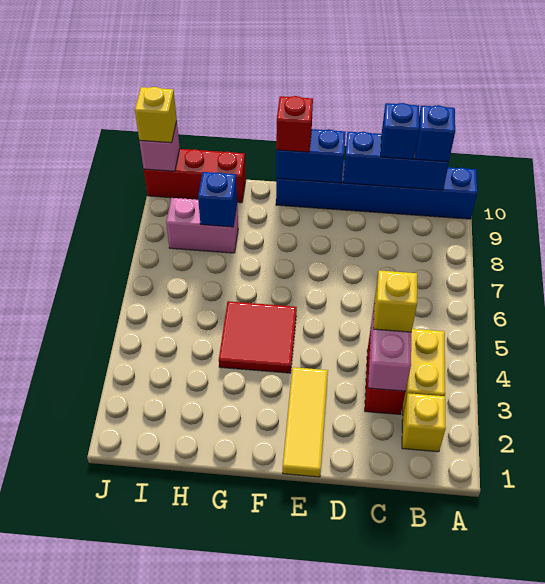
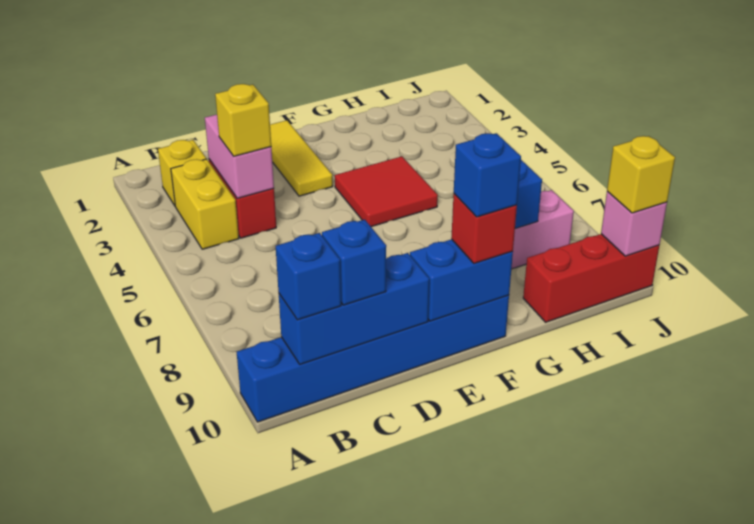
none -> blue 1x1 brick [454,133,521,217]

